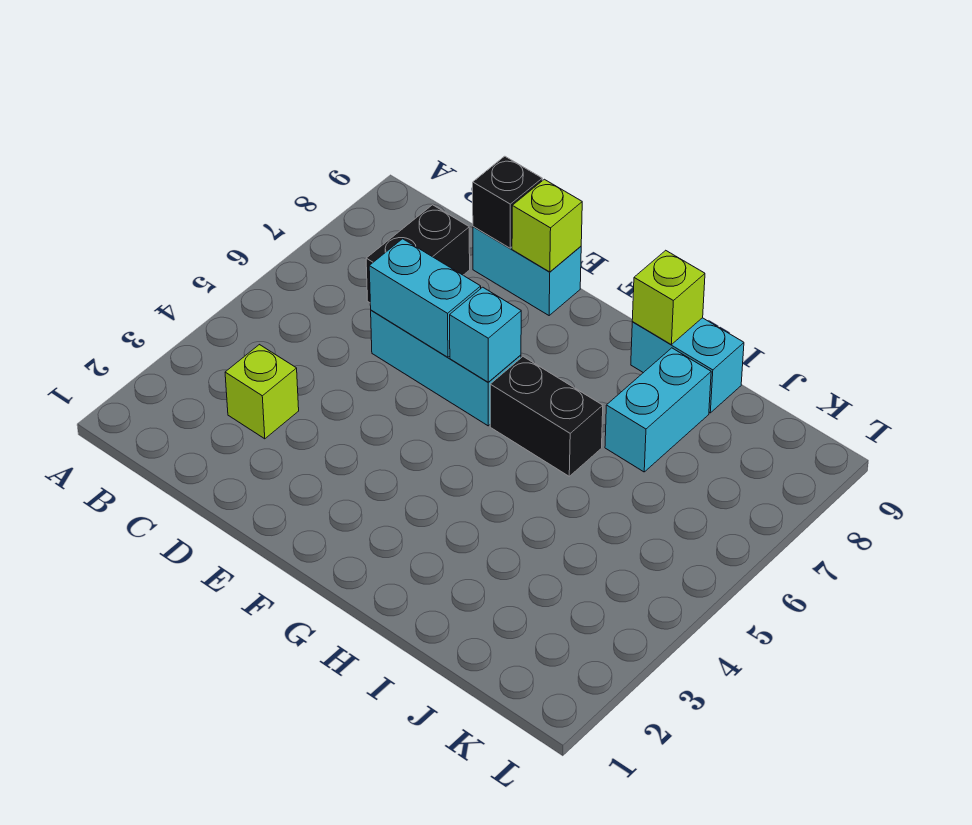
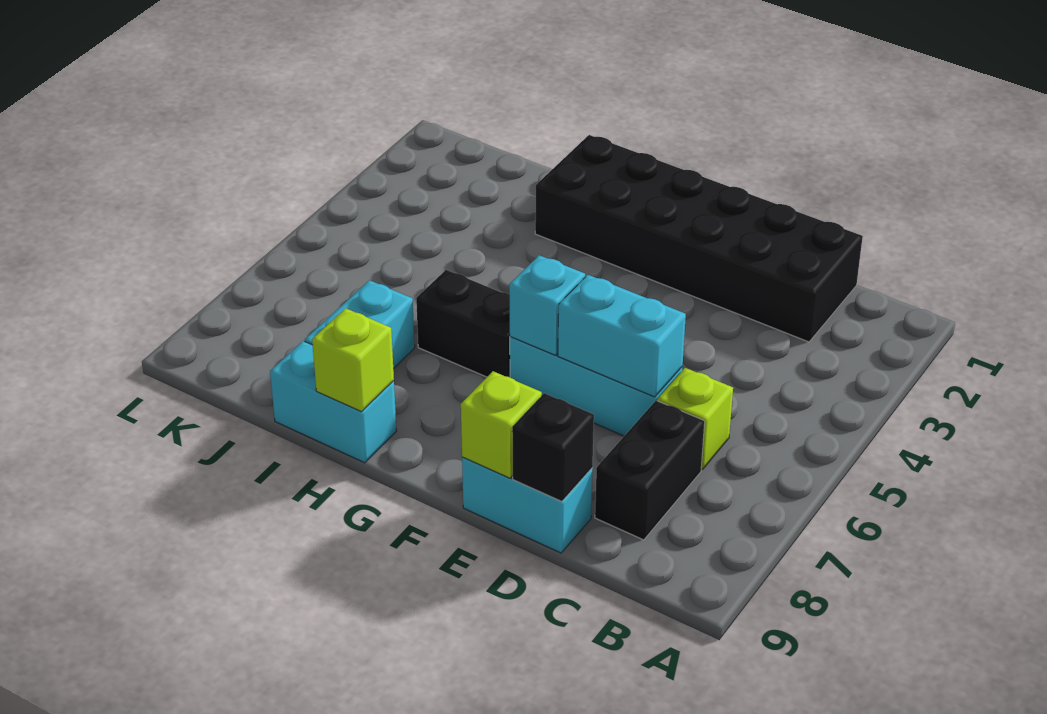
none -> black 2x6 brick [535,135,863,342]
lime 1x1 brick [225,345,299,439] -> lime 1x1 brick moved to [657,368,733,470]

